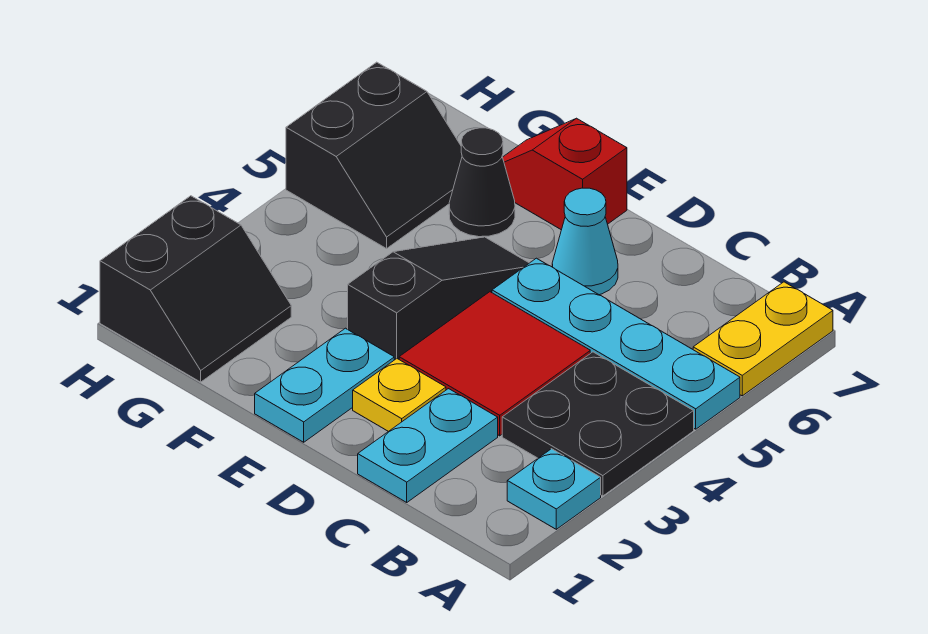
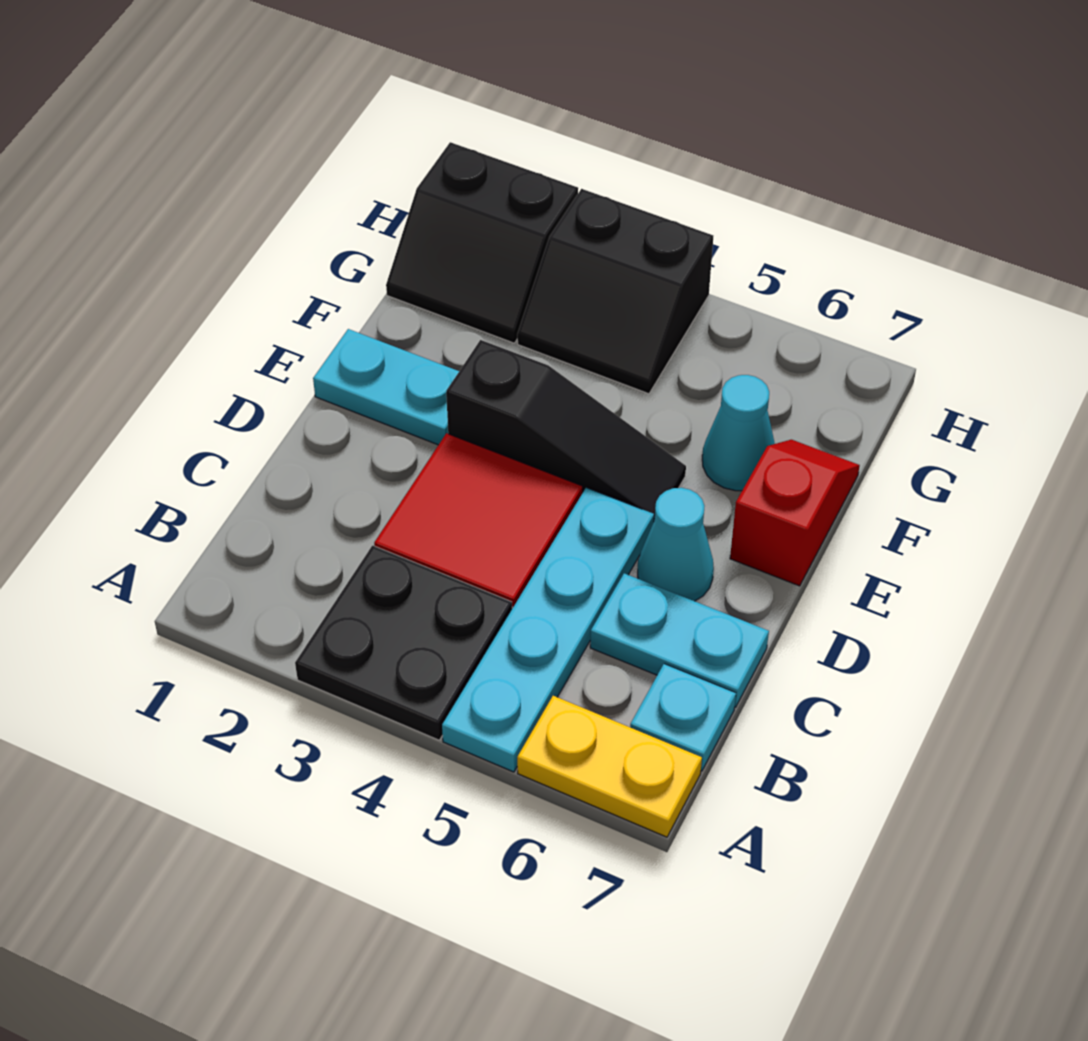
cyan 1x1 plate [507,449,601,529] -> cyan 1x1 plate moved to [630,664,736,771]
cyan 1x2 plate [358,389,498,502] -> cyan 1x2 plate moved to [590,573,769,707]
yellow 1x1 plate [353,359,446,432] -> none
black 1x1 cone [449,128,515,237] -> cyan 1x1 cone [702,375,775,491]
black 2x2 slope [286,62,462,249] -> black 2x2 slope moved to [517,189,713,394]

